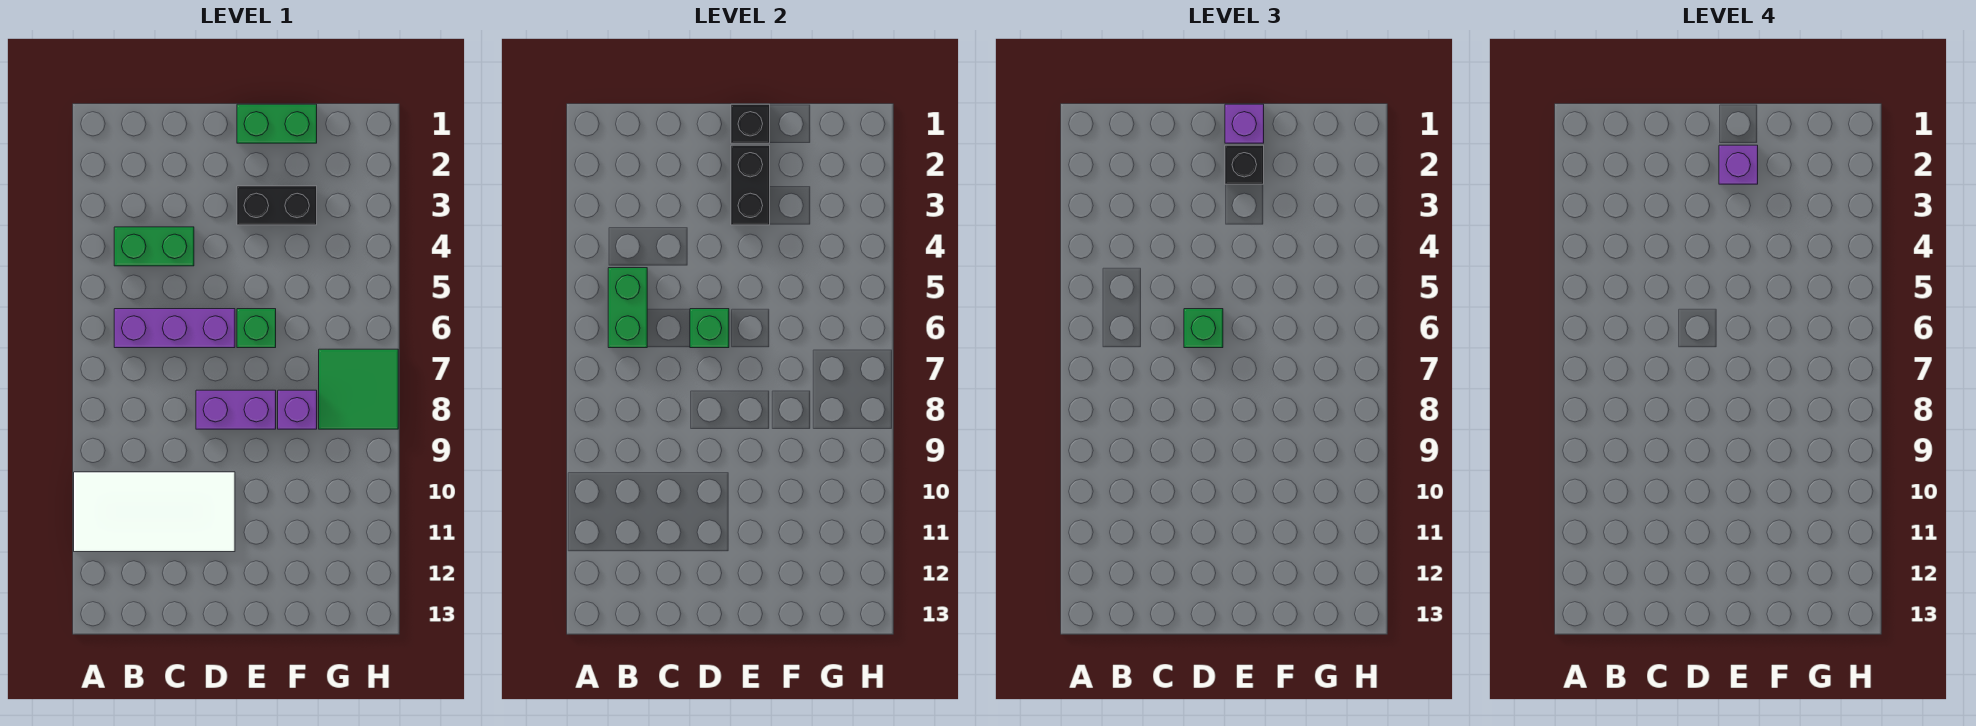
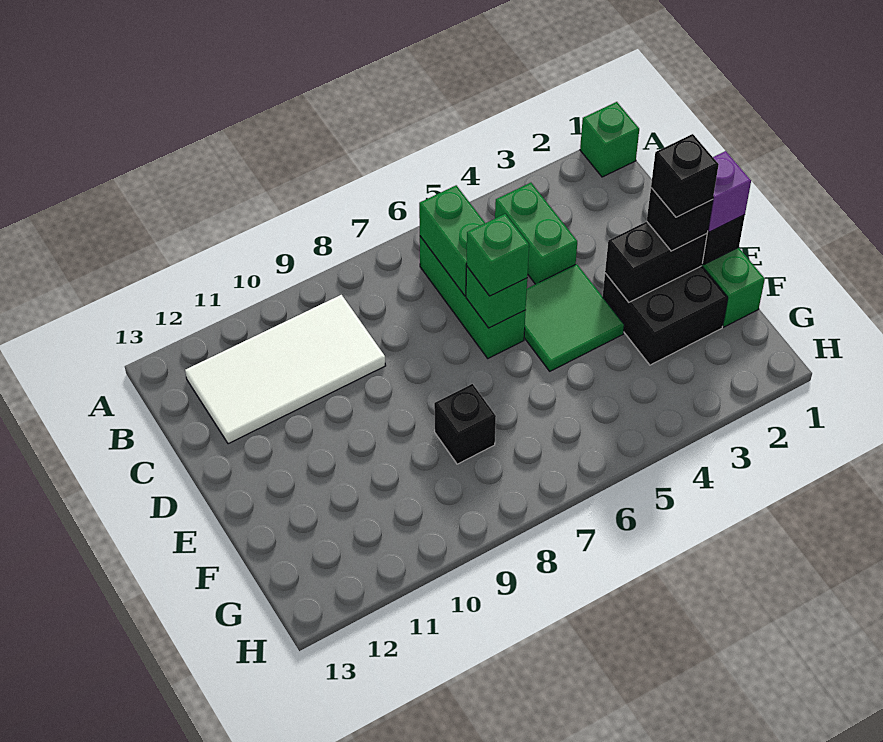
white 2x4 tile [74,472,235,552] -> white 2x4 tile turned to [185,295,386,444]
green 1x2 brick [608,268,647,348] -> green 1x2 brick turned to [419,185,485,296]
purple 1x3 brick [114,309,235,348] -> green 1x3 brick [420,236,526,358]
purple 1x2 brick [196,390,276,429] -> none
purple 1x1 brick [1719,145,1758,184] -> black 1x1 brick [651,134,719,217]
black 1x2 brick [237,186,317,225] -> black 2x2 brick [603,266,728,365]
green 1x1 brick [237,309,276,348] -> green 1x1 brick moved to [580,102,639,177]
purple 1x1 brick [278,390,317,429] -> black 1x1 brick [434,384,496,464]
green 2x2 tile [319,349,398,429] -> green 2x2 tile moved to [524,264,624,371]

